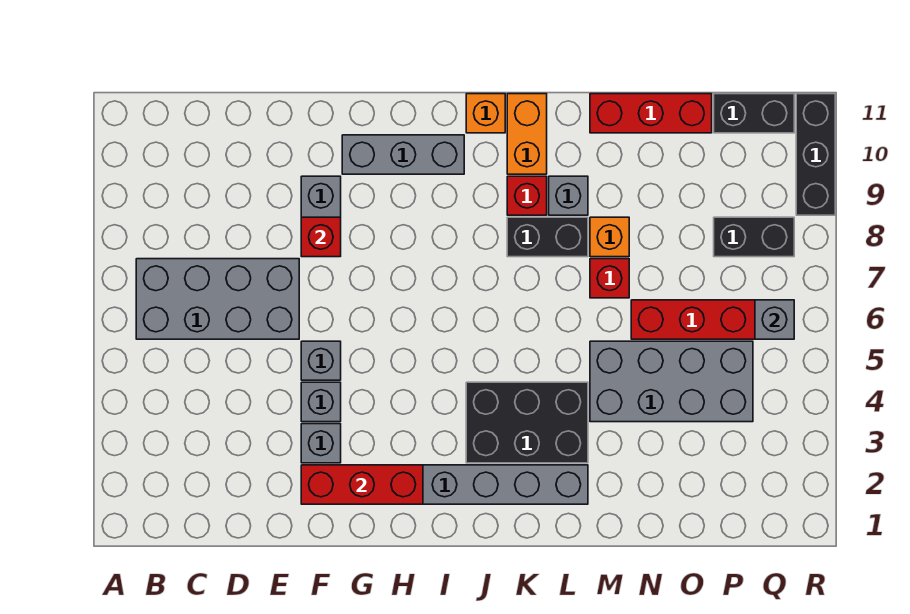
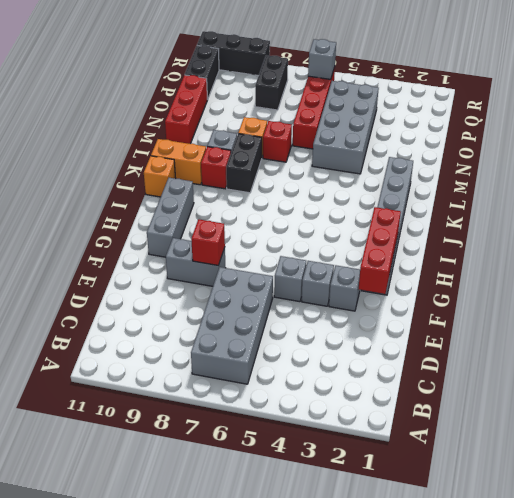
black 2x3 brick [466,382,588,463] -> none

